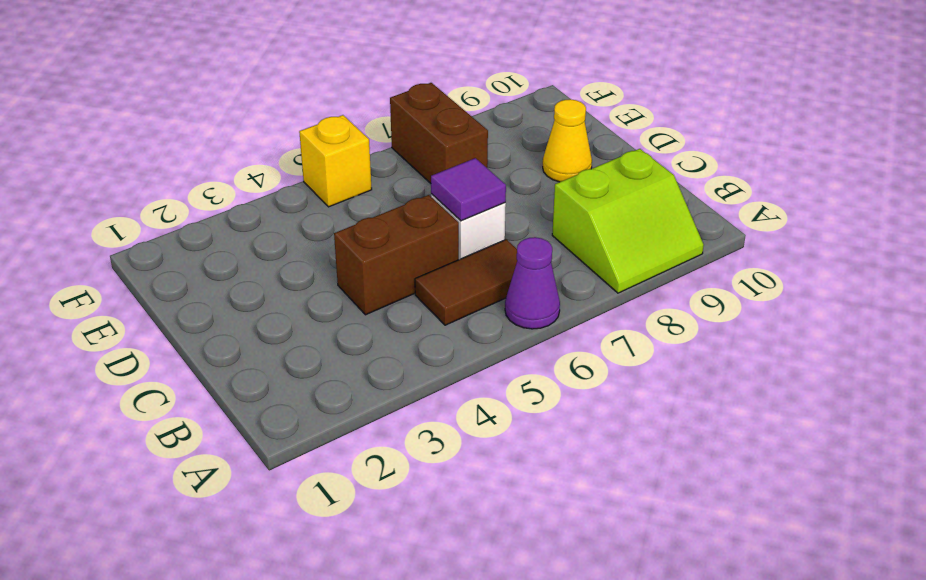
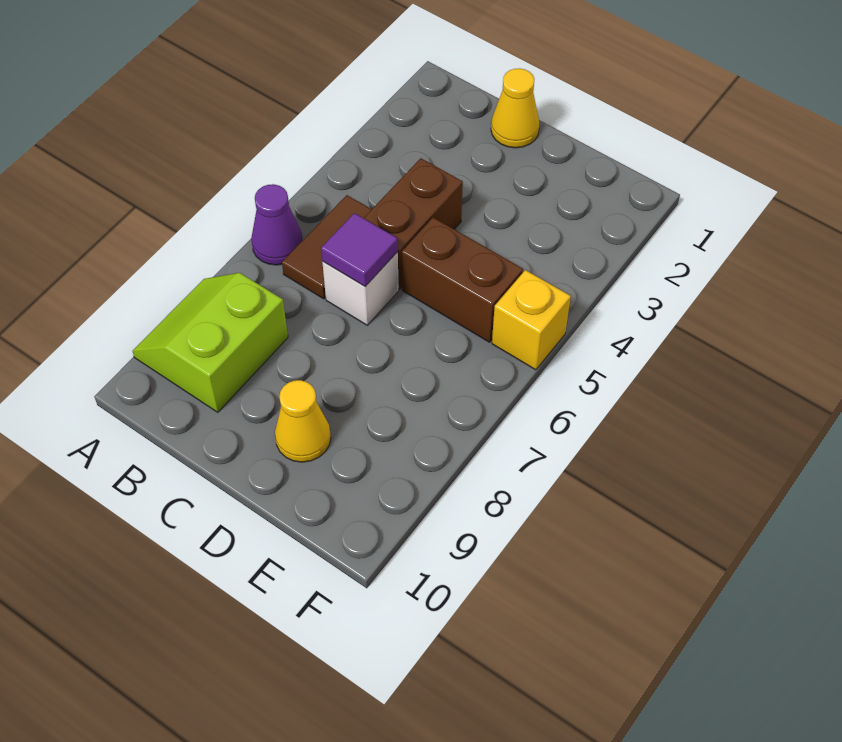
none -> yellow 1x1 cone [491,68,539,148]
brown 1x2 brick [390,83,488,183] -> brown 1x2 brick moved to [402,218,523,342]

